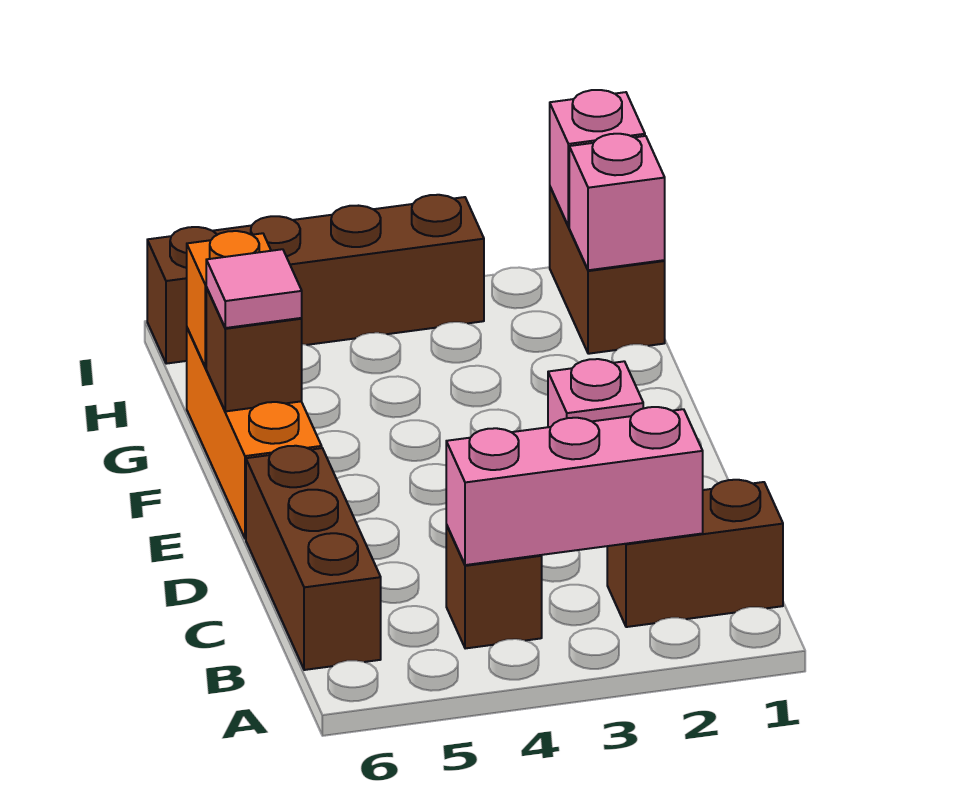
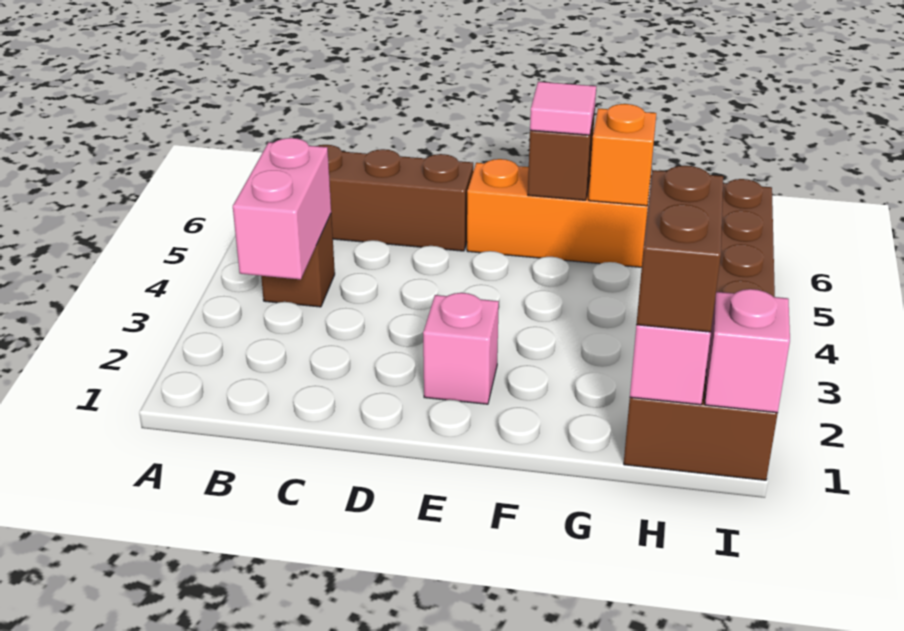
brown 1x2 brick [607,480,783,627] -> brown 1x2 brick moved to [636,166,723,332]
pink 1x3 brick [446,407,703,565] -> pink 1x2 brick [233,138,331,280]

